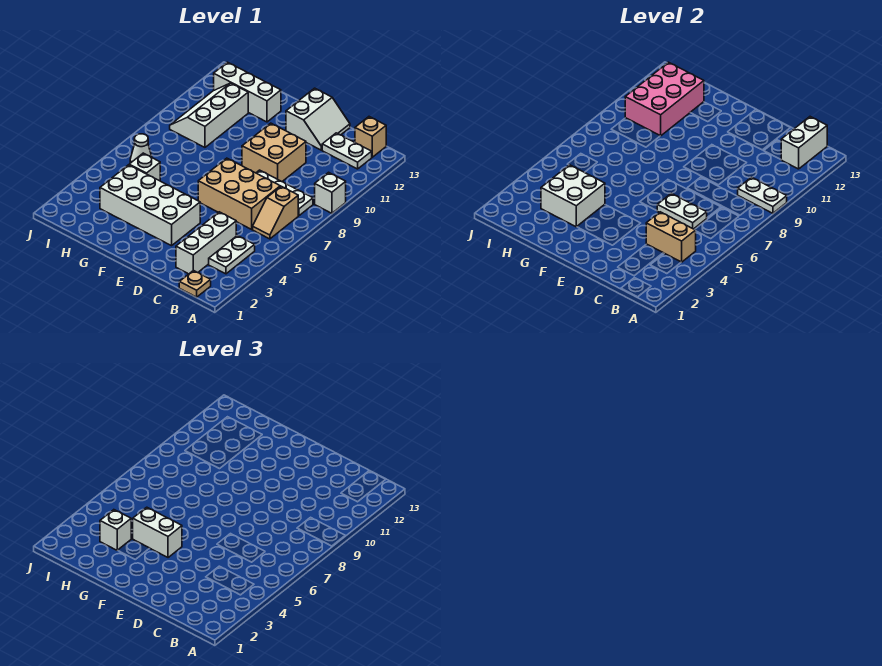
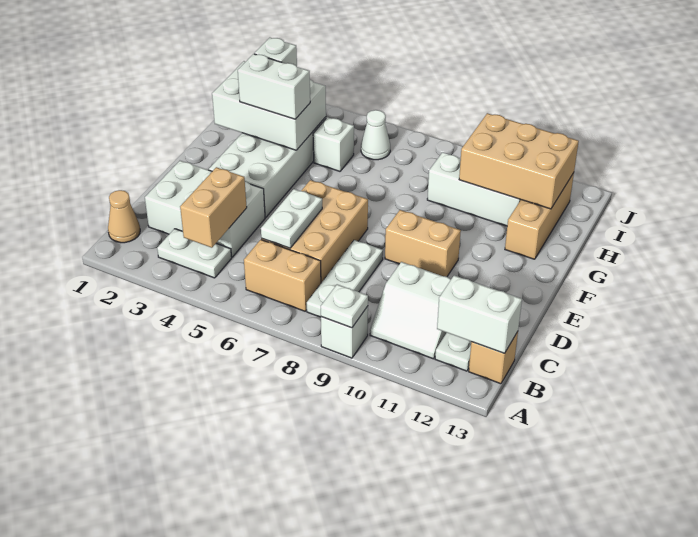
white 1x2 plate [738,177,787,213] -> white 1x1 plate [321,284,368,328]
tan 1x1 plate [179,270,211,297] -> tan 1x1 cone [108,190,140,243]
tan 1x2 slope [253,186,298,239] -> tan 1x2 brick [244,240,321,311]
white 1x3 brick [176,212,236,274] -> white 2x3 brick [145,161,265,257]
tan 2x2 brick [242,123,306,182] -> tan 1x2 brick [385,210,461,277]
white 2x2 slope [286,88,350,150] -> white 2x2 slope moved to [370,262,451,359]
white 1x2 brick [133,507,182,558] -> white 1x2 brick turned to [238,54,310,119]
white 2x2 brick [541,165,605,227] -> white 2x3 brick [212,61,326,150]
white 1x3 brick [214,62,281,122] -> tan 1x3 brick [505,173,574,259]
pink 2x3 brick [625,62,704,136] -> tan 2x3 brick [459,113,579,209]

